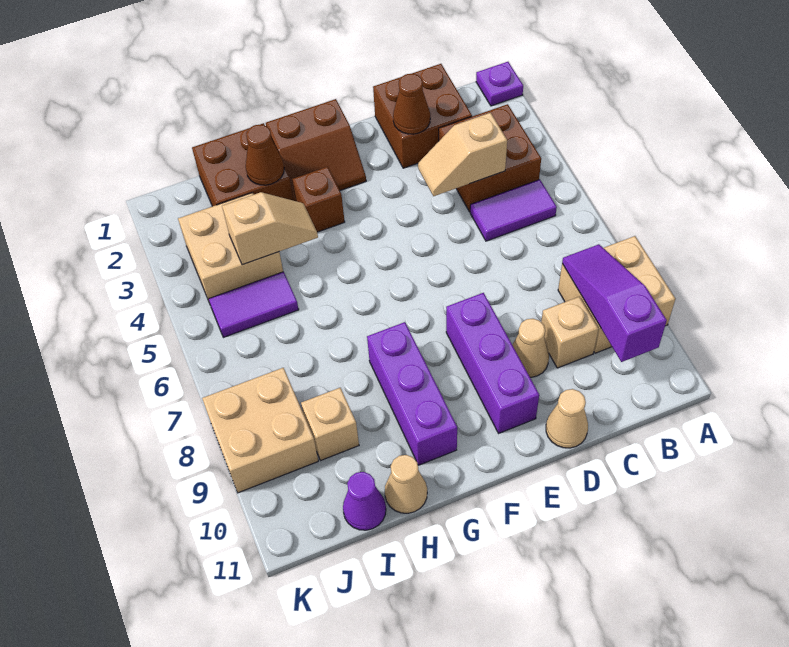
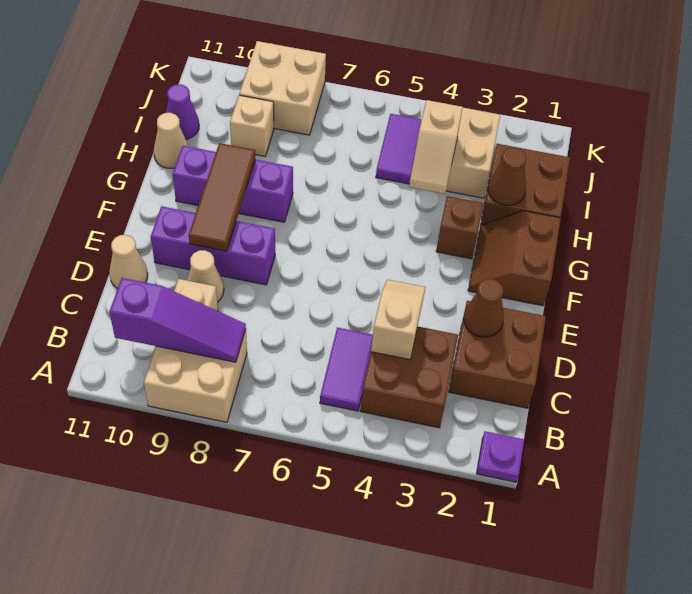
none -> brown 1x3 tile [189,143,255,251]

